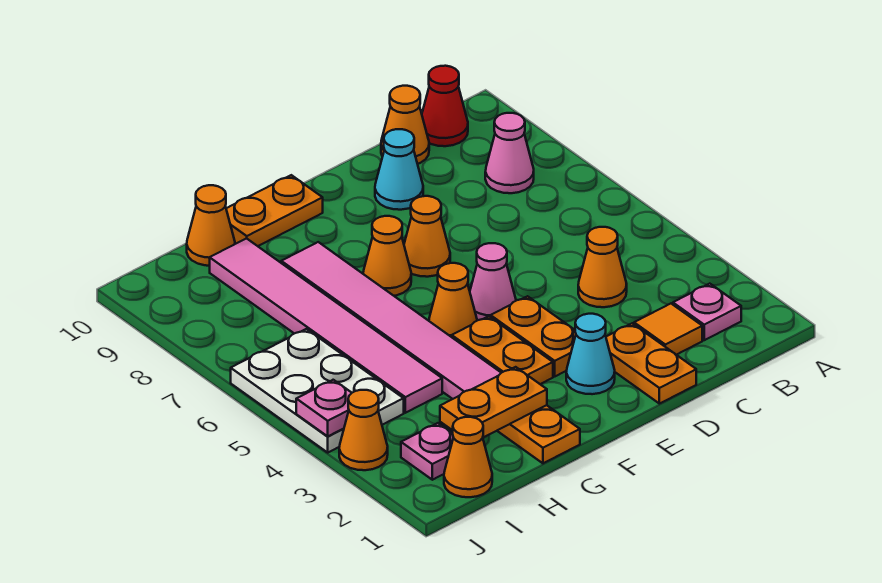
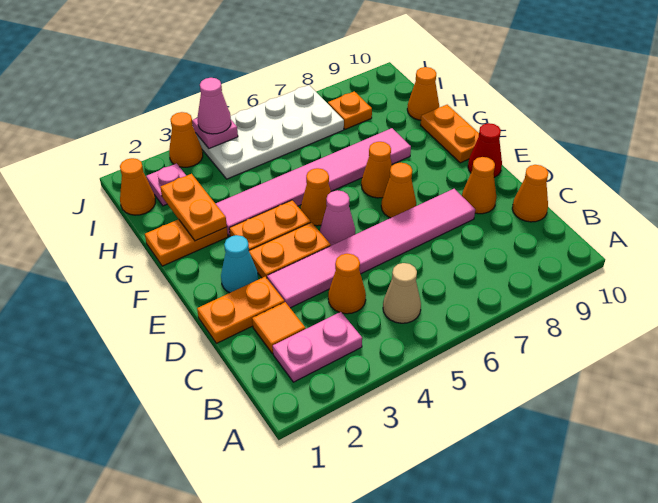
pink 1x1 plate [673,284,741,340] -> pink 1x2 plate [273,312,362,382]
none -> tan 1x1 cone [383,263,421,323]
pink 1x1 cone [485,113,534,193] -> pink 1x1 cone moved to [198,78,231,134]
red 1x1 cone [422,66,468,146] -> red 1x1 cone moved to [468,123,502,177]
cyan 1x1 cone [375,129,423,210] -> orange 1x1 cone [462,157,496,214]
pink 1x6 tile [210,238,442,413] -> pink 1x6 tile moved to [267,189,475,308]
white 2x3 plate [231,329,404,452] -> white 2x4 plate [196,85,344,179]
none -> orange 1x1 plate [328,91,372,129]

